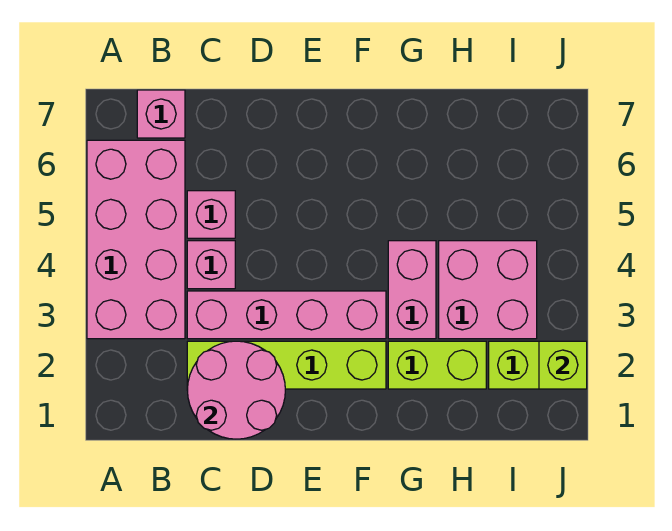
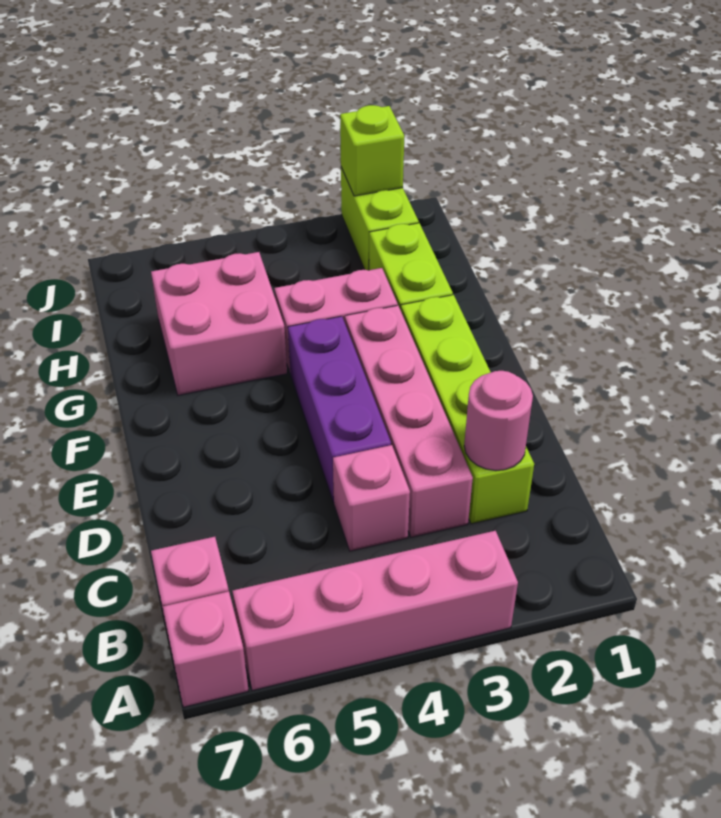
pink 2x4 brick [87,140,185,339] -> pink 1x4 brick [233,531,518,691]
pink 2x2 round brick [187,341,285,439] -> pink 1x1 round brick [464,371,533,471]
pink 1x1 brick [187,191,235,238] -> pink 1x1 brick moved to [163,591,249,707]
none -> purple 1x3 brick [288,316,391,503]
pink 2x2 brick [439,241,537,339] -> pink 2x2 brick moved to [151,252,287,395]

